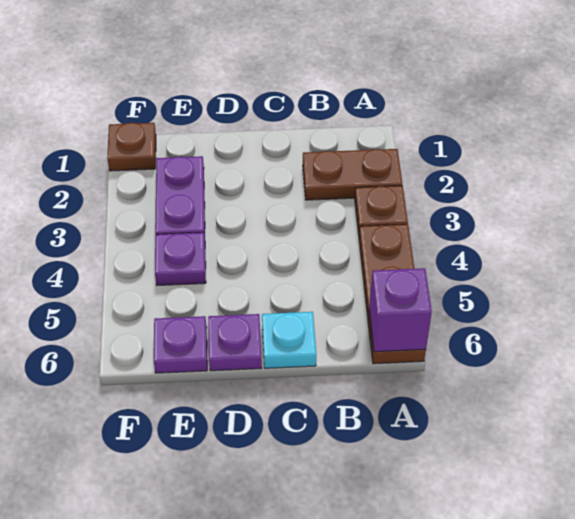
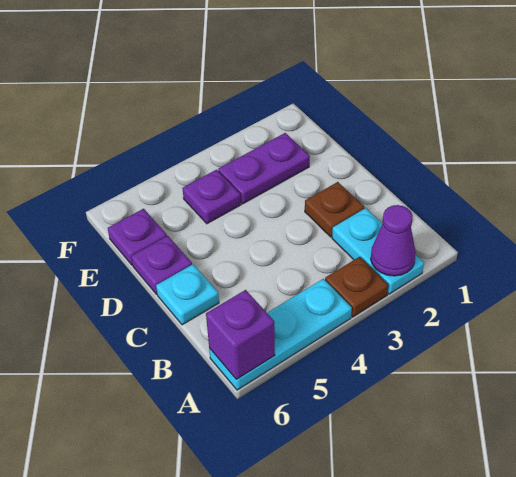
brown 1x2 plate [303,149,402,200] -> cyan 1x2 plate [332,208,424,294]
none -> purple 1x1 cone [371,205,416,276]
brown 1x3 plate [359,224,426,364] -> cyan 1x3 plate [209,279,352,390]
brown 1x1 plate [107,123,156,171] -> brown 1x1 plate moved to [305,182,364,237]

